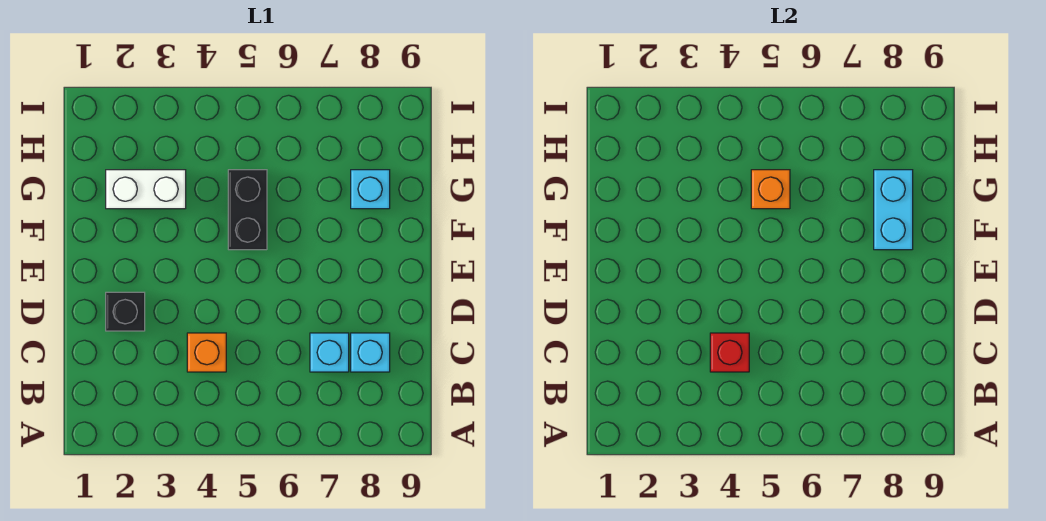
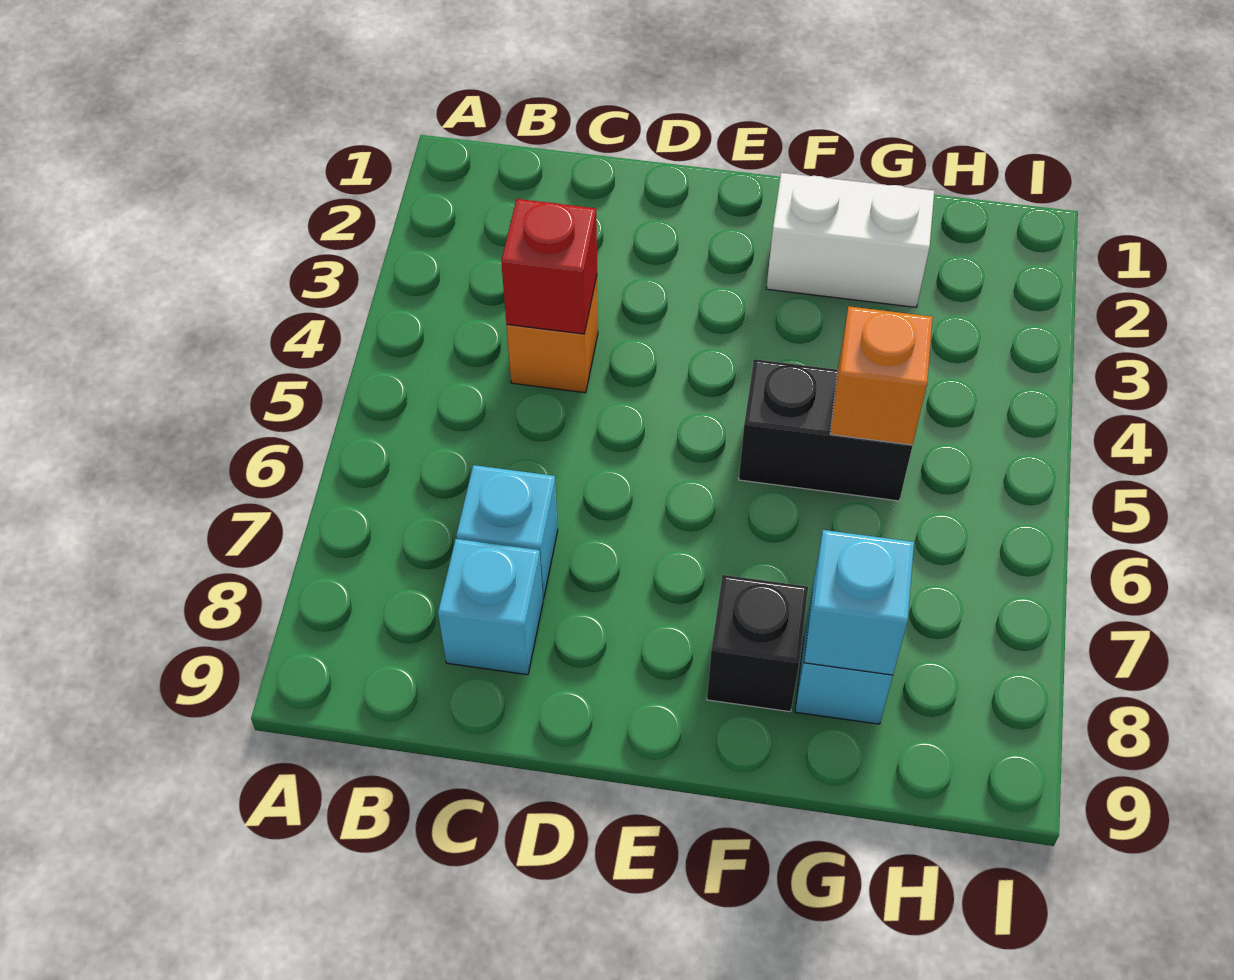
black 1x1 brick [106,292,145,331] -> black 1x1 brick moved to [707,575,808,712]
cyan 1x2 brick [874,170,913,250] -> cyan 1x1 brick [804,530,914,675]
white 1x2 brick [106,170,186,209] -> white 1x2 brick turned to [766,173,934,307]

